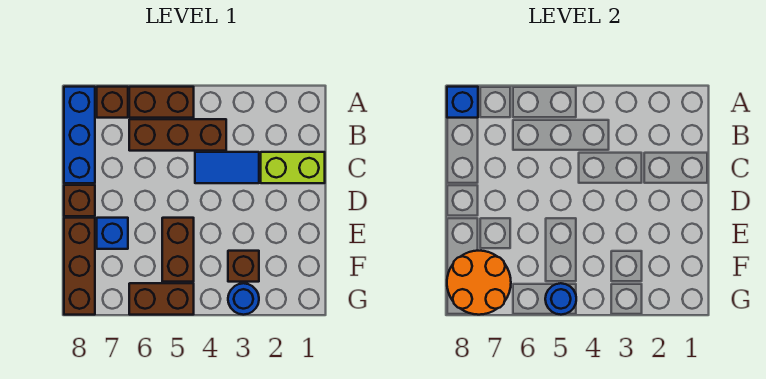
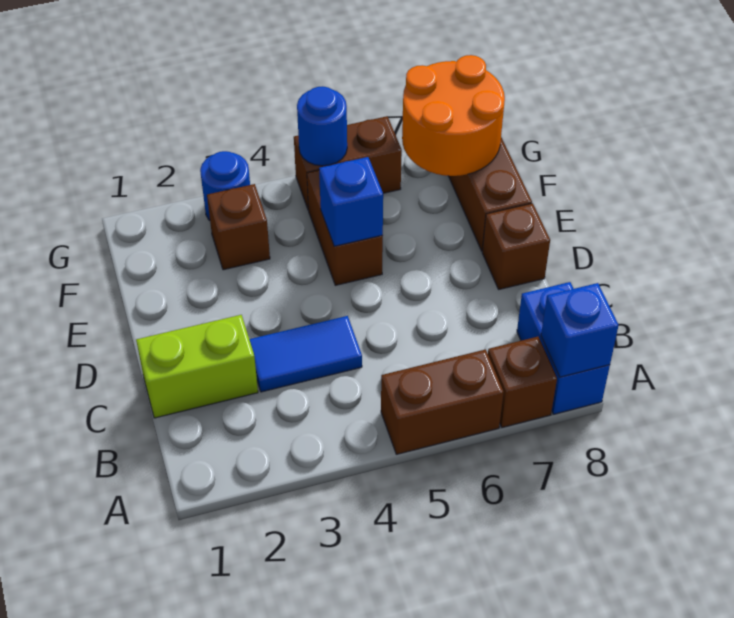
blue 1x3 brick [64,87,95,183] -> blue 1x2 brick [517,282,610,414]
brown 1x3 brick [129,119,226,151] -> none
blue 1x1 brick [97,218,128,249] -> blue 1x1 brick moved to [319,157,383,246]

